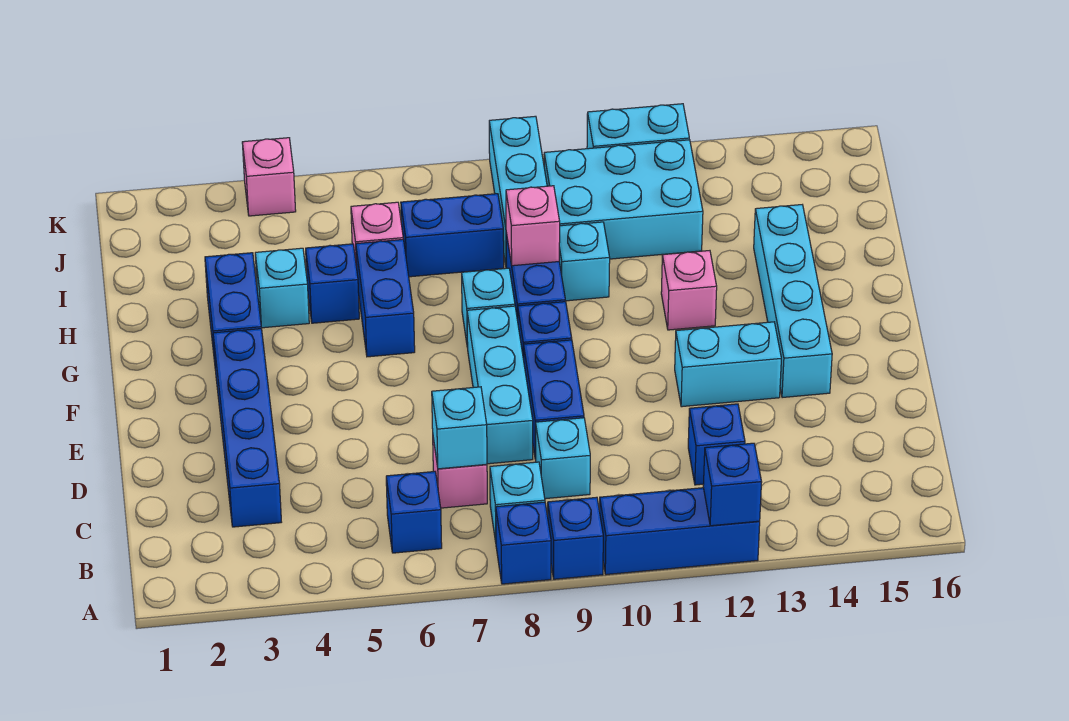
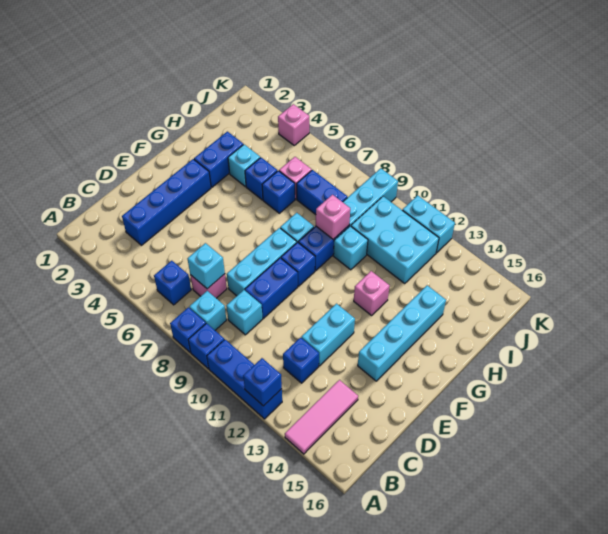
none -> pink 1x3 tile [285,380,358,454]
cyan 1x2 brick [675,322,781,407] -> cyan 1x2 brick turned to [301,304,355,366]
blue 1x2 brick [356,239,415,357] -> blue 1x1 brick [262,171,295,213]

